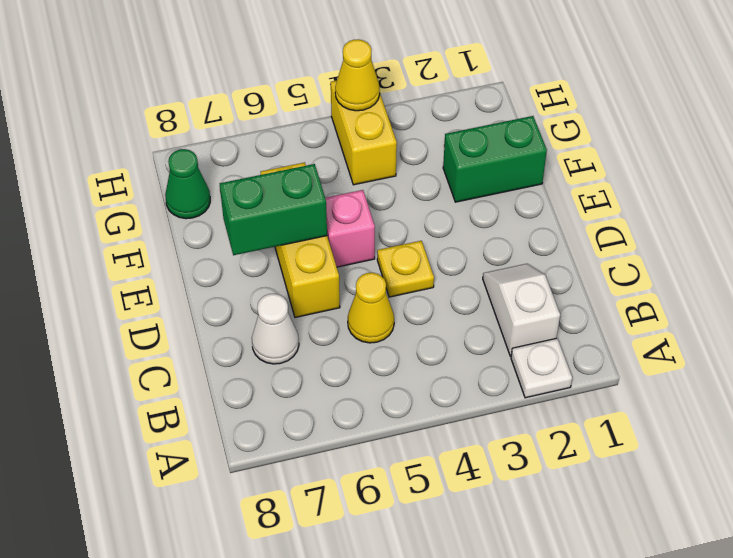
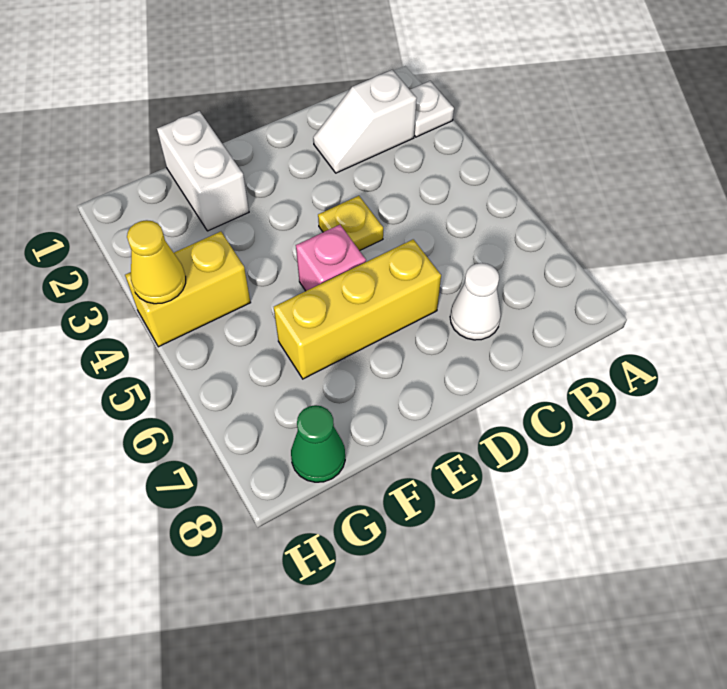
yellow 1x1 cone [348,273,394,343] -> none
green 1x2 brick [220,164,327,255] -> none
green 1x2 brick [443,116,547,202] -> white 1x2 brick [157,111,249,231]

